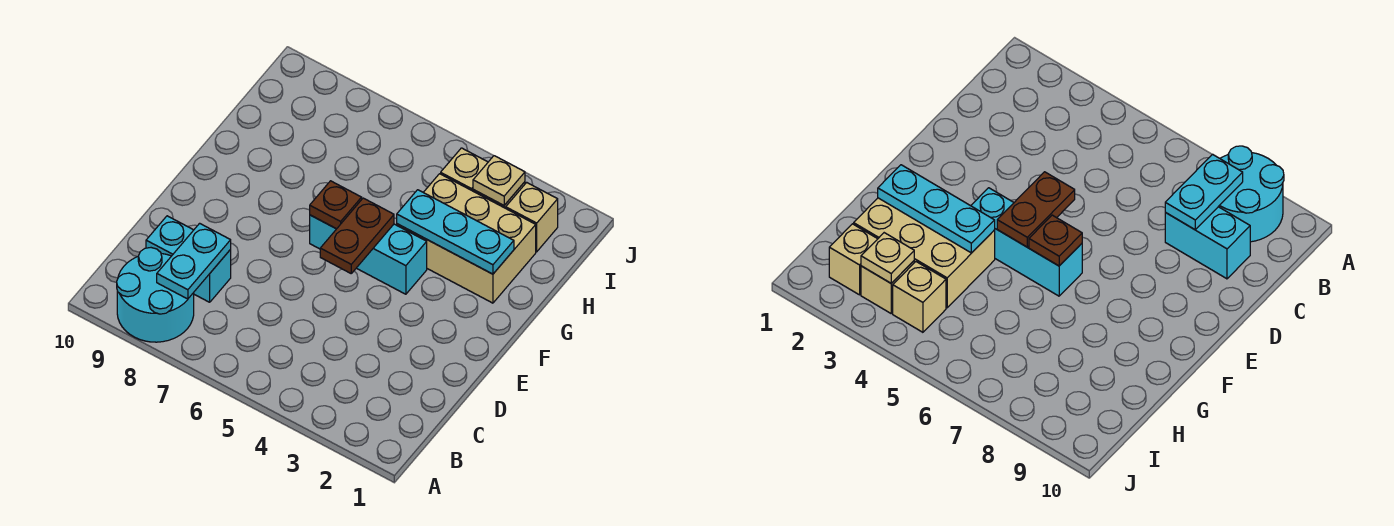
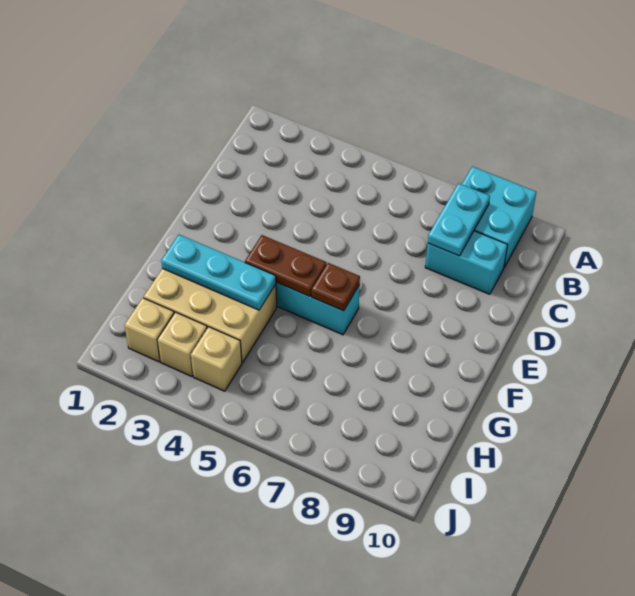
cyan 2x2 round brick [117,248,194,342] -> cyan 2x2 brick [462,166,536,267]
brown 1x2 plate [320,198,394,273] -> brown 1x2 plate turned to [245,235,326,296]
tan 1x1 plate [473,156,525,205] -> none

